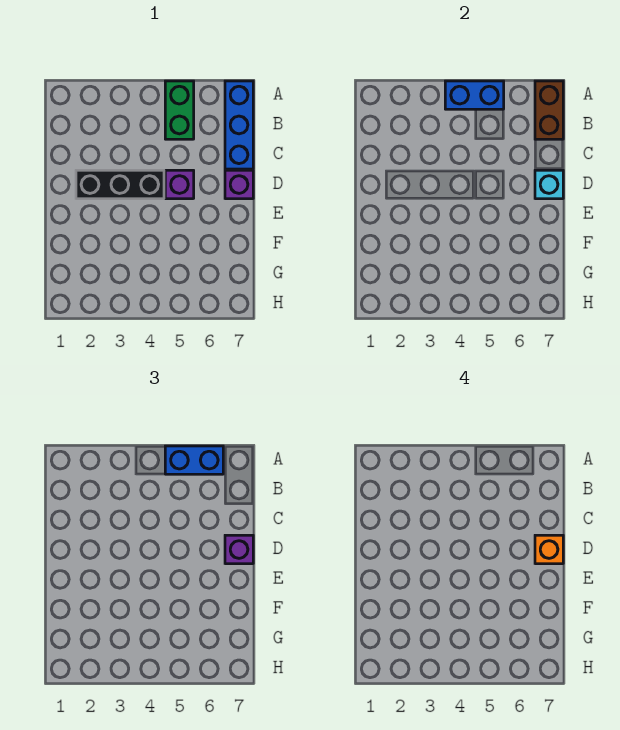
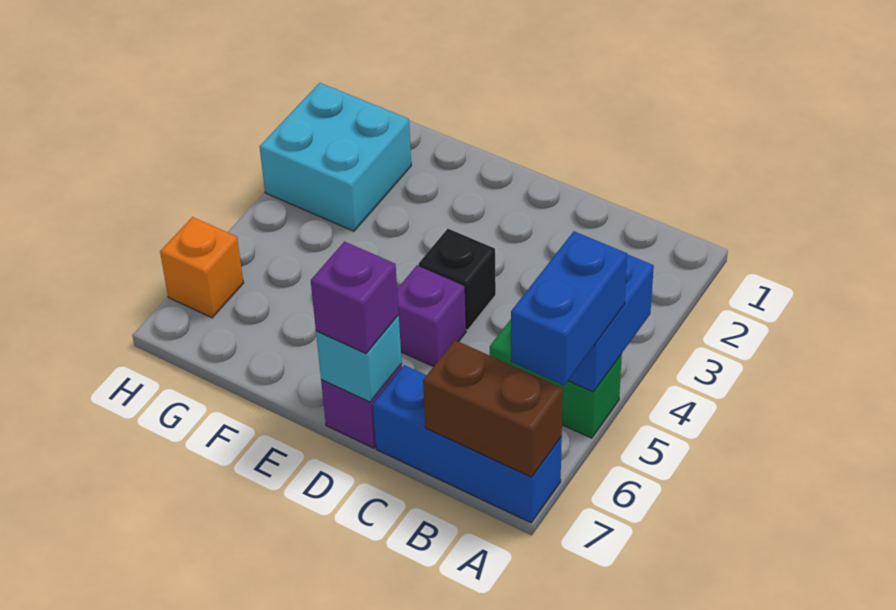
black 1x3 brick [76,170,164,199] -> black 1x1 brick [419,229,496,330]
orange 1x1 brick [535,535,563,564] -> orange 1x1 brick moved to [160,217,243,318]
none -> cyan 2x2 brick [259,83,411,231]

